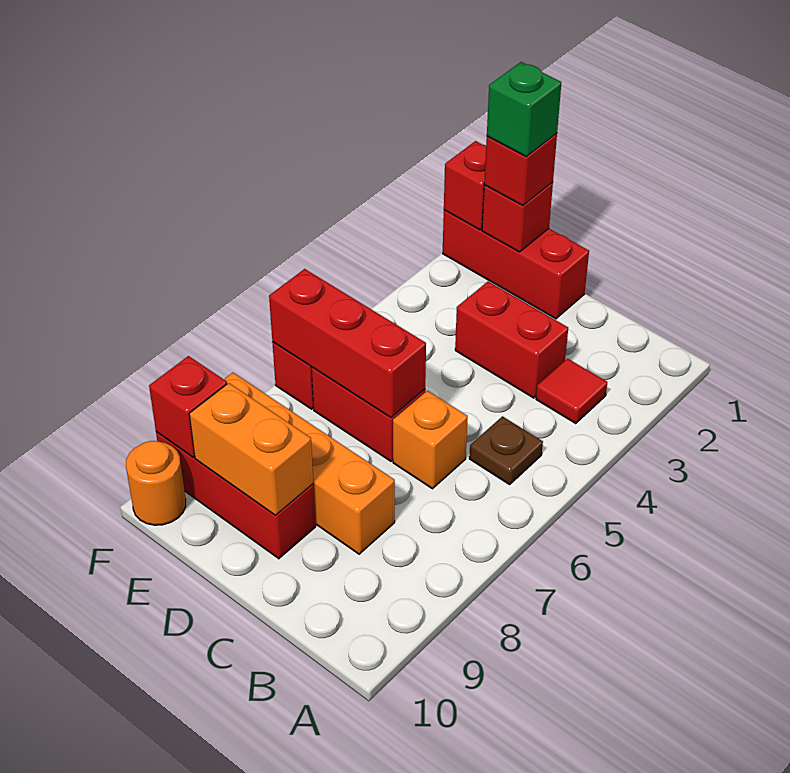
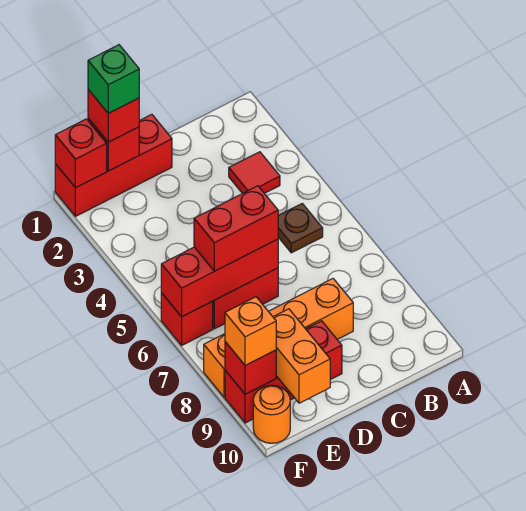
red 1x2 brick [455,281,568,398] -> red 1x2 brick moved to [194,186,278,271]
orange 1x1 brick [393,391,468,489] -> orange 1x1 brick moved to [225,297,276,366]
orange 1x2 brick [189,383,313,515] -> orange 1x2 brick turned to [273,309,330,403]

